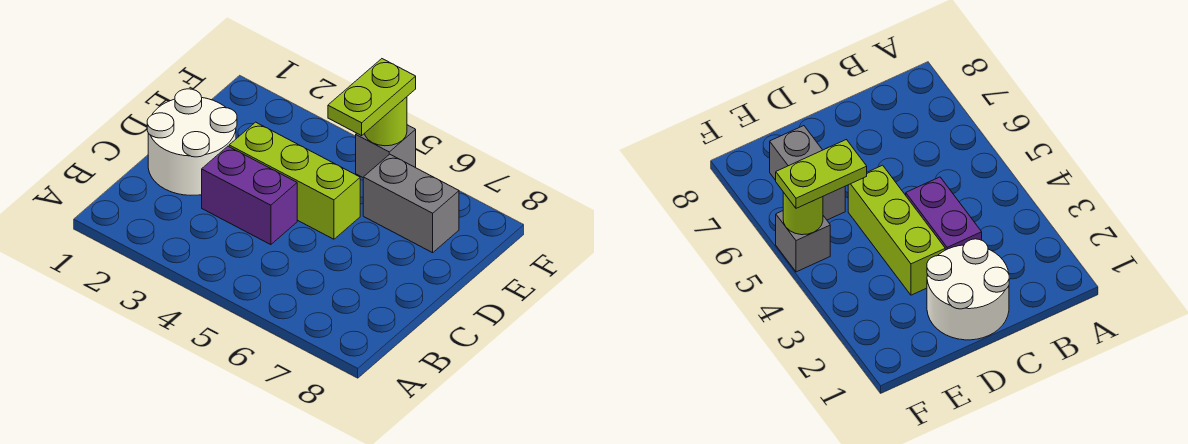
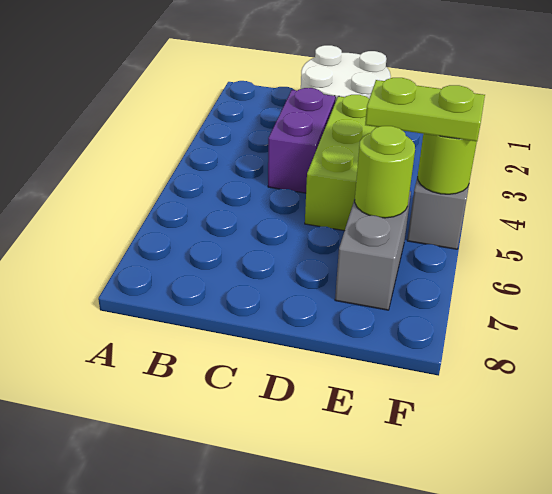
none -> lime 1x1 round brick [355,126,415,218]

